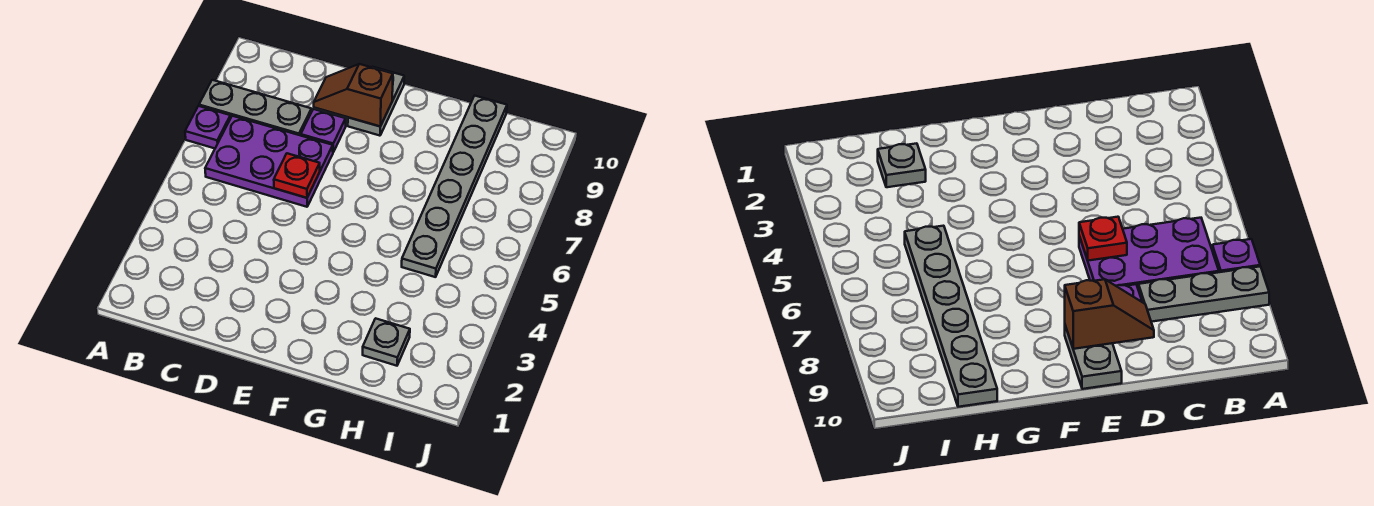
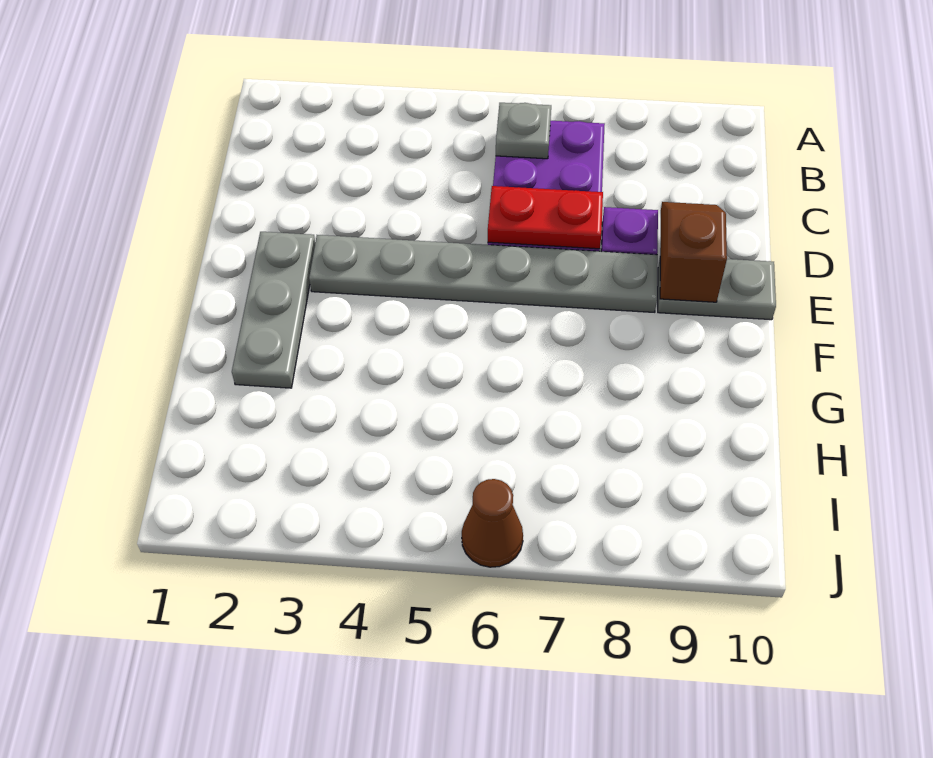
purple 1x1 plate [185,106,231,148] -> none
grey 1x3 plate [199,80,312,135] -> grey 1x3 plate moved to [232,232,315,388]
red 1x1 plate [274,153,320,198] -> red 1x2 plate [488,186,603,249]
grey 1x1 plate [363,318,410,366] -> grey 1x1 plate moved to [496,103,551,159]
grey 1x6 plate [402,96,507,277] -> grey 1x6 plate moved to [309,235,658,312]
none -> brown 1x1 cone [462,479,523,567]

